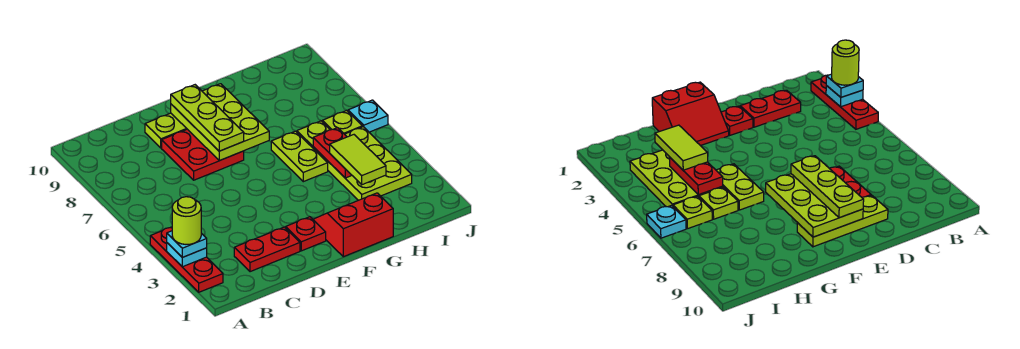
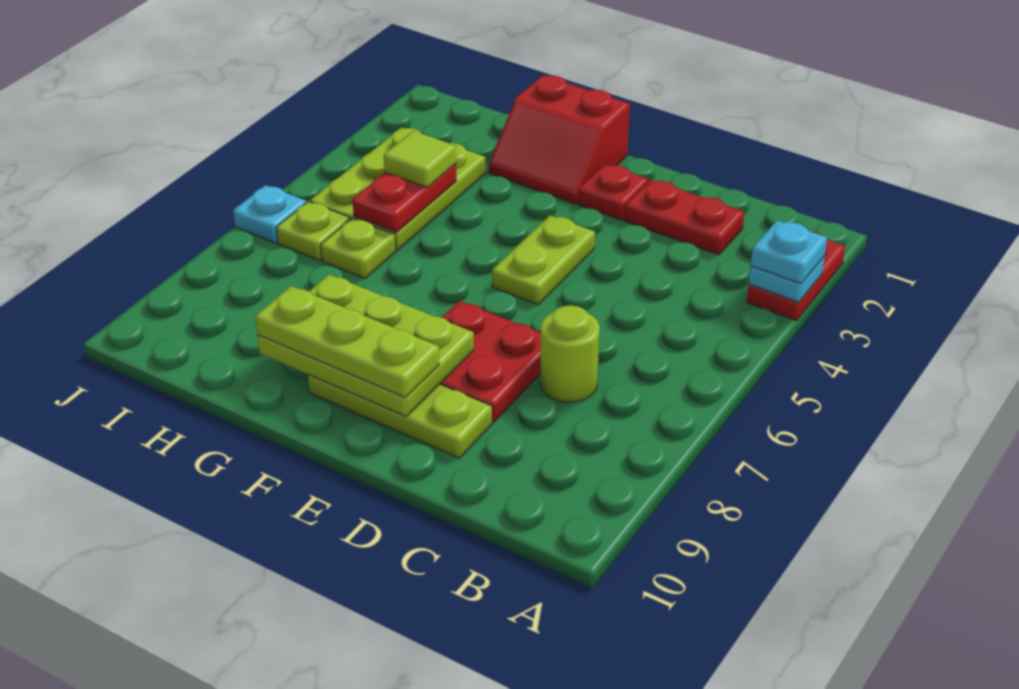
red 1x3 plate [150,227,223,292] -> red 1x2 plate [747,232,845,320]
lime 1x1 round brick [172,197,201,244] -> lime 1x1 round brick moved to [540,305,600,402]
lime 2x3 plate [171,84,269,161] -> lime 2x3 plate turned to [257,275,474,416]
lime 1x3 plate [171,85,244,151] -> lime 1x3 plate turned to [255,286,439,397]
lime 1x2 plate [271,131,328,182] -> lime 1x2 plate moved to [492,215,595,305]
lime 1x2 tile [330,135,386,185] -> lime 1x1 tile [384,131,456,187]

